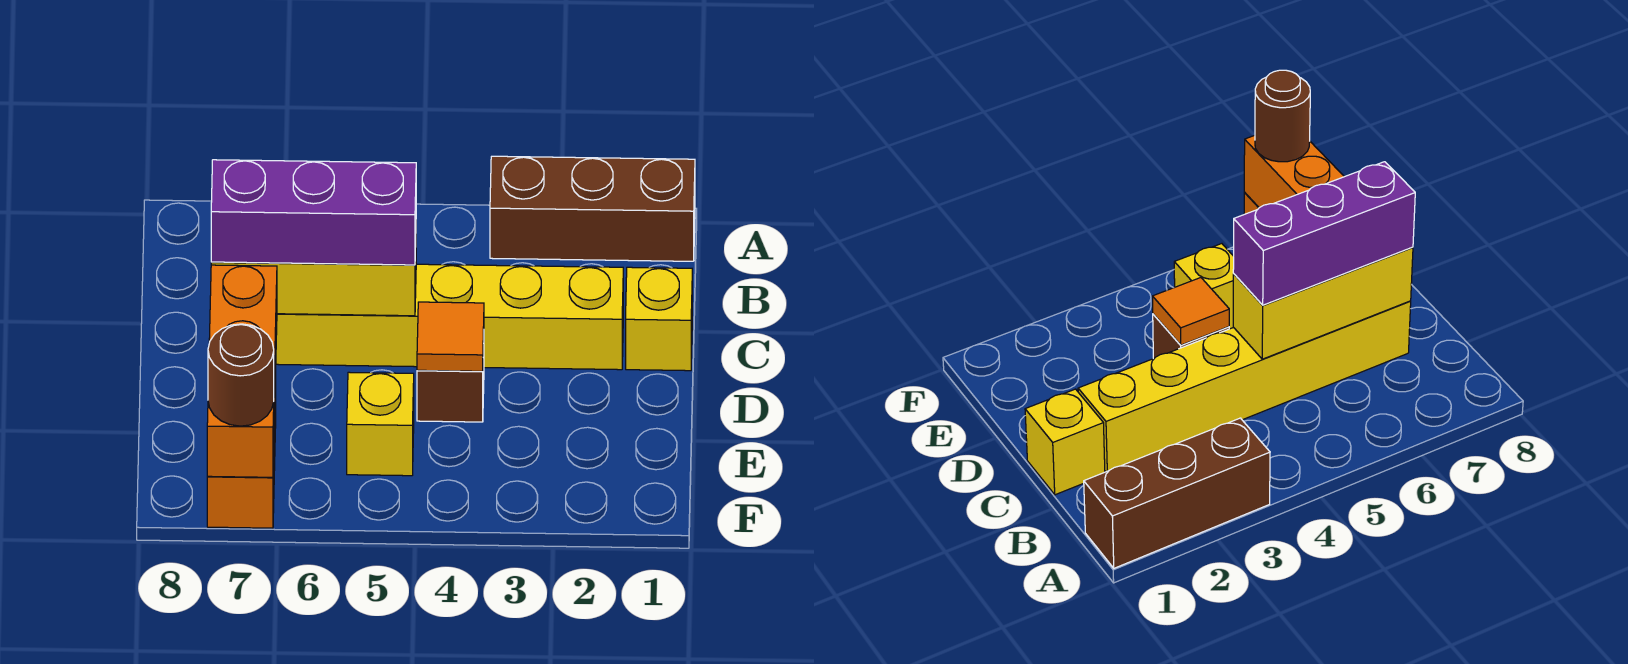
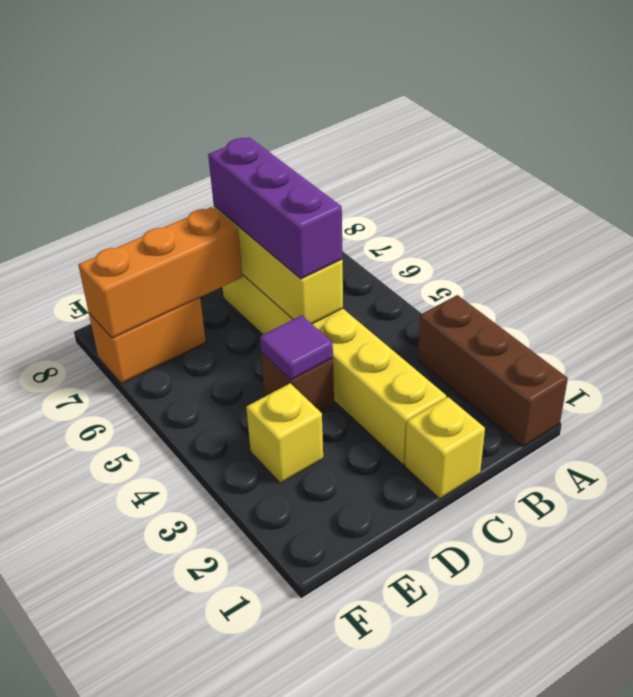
orange 1x1 tile [417,302,484,371] -> purple 1x1 tile [260,315,333,380]
yellow 1x1 brick [347,372,414,476] -> yellow 1x1 brick moved to [246,383,323,483]
brown 1x1 round brick [208,324,274,426] -> none

